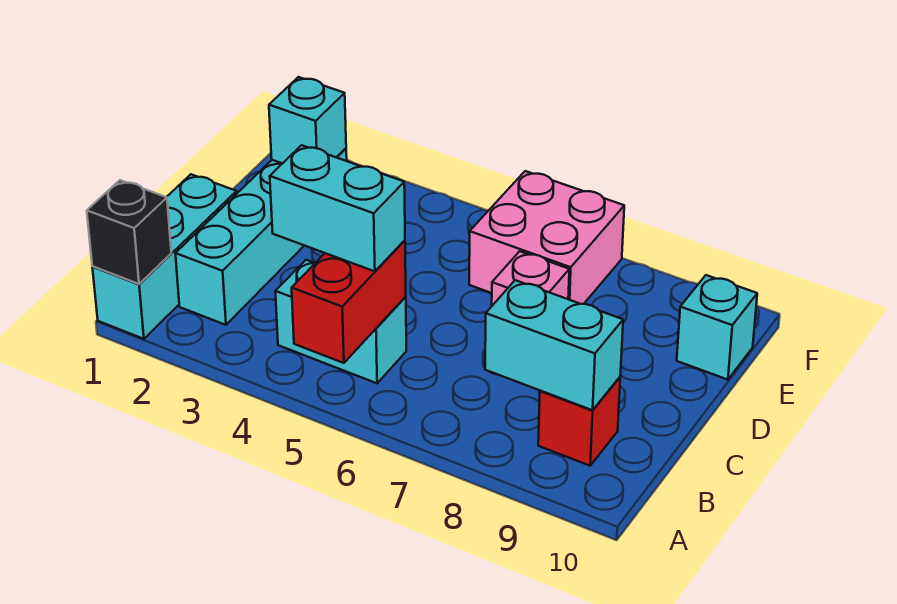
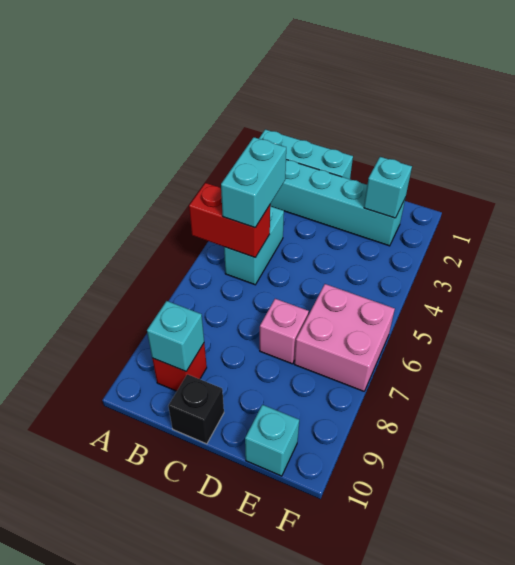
black 1x1 brick [87,180,171,284] -> black 1x1 brick moved to [168,374,224,444]
cyan 1x2 brick [485,280,623,410] -> cyan 1x1 brick [147,301,204,371]

